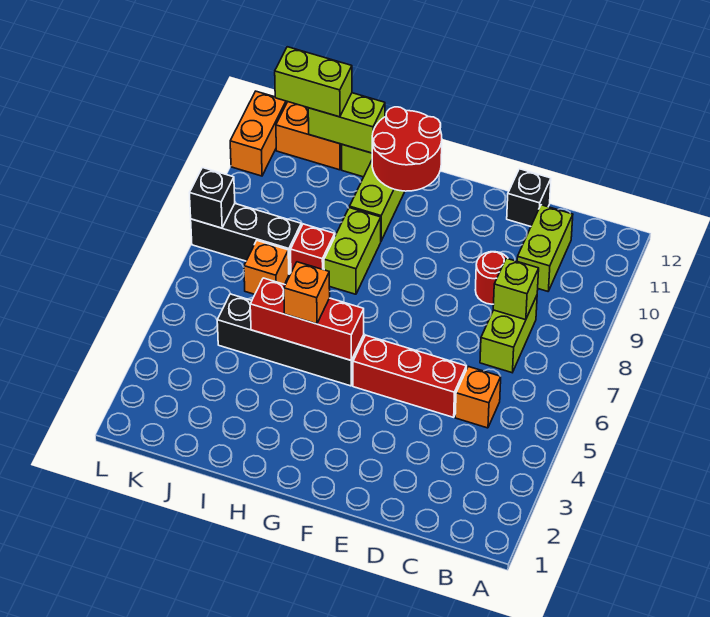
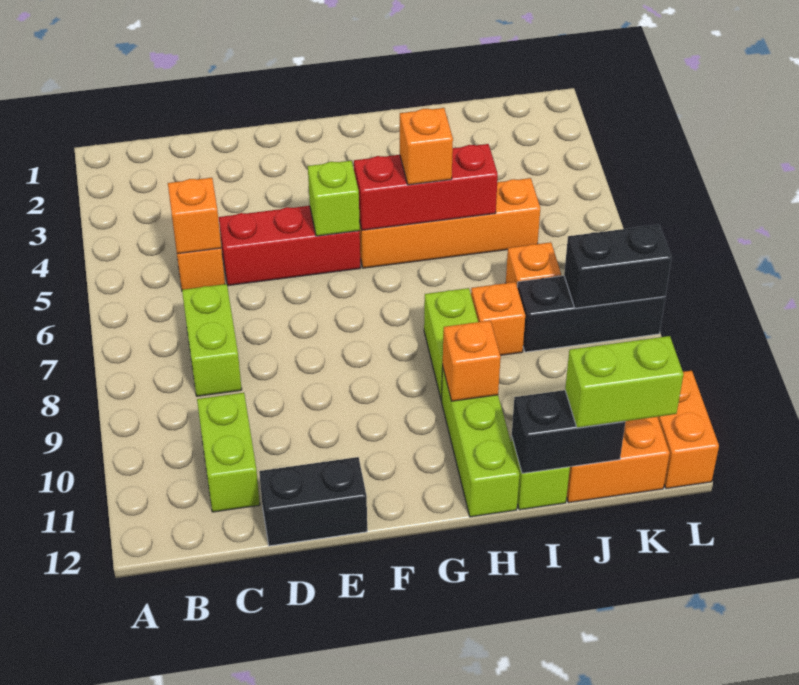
none -> orange 1x1 brick [168,178,221,254]
lime 1x1 brick [493,258,539,320] -> lime 1x1 brick moved to [308,161,360,236]
red 1x1 round brick [475,252,508,304] -> none
black 1x1 brick [507,169,551,226] -> black 1x2 brick [259,457,367,546]
black 1x4 brick [217,294,364,386] -> orange 1x4 brick [359,178,540,268]
red 2x2 round brick [372,107,442,191] -> none
none -> orange 1x1 brick [443,321,501,401]
red 1x1 brick [291,224,335,272] -> orange 1x1 brick [471,282,525,355]
lime 1x2 brick [308,93,385,153] -> black 1x2 brick [512,390,625,473]
black 1x1 brick [190,168,235,228] -> black 1x2 brick [564,225,672,308]

